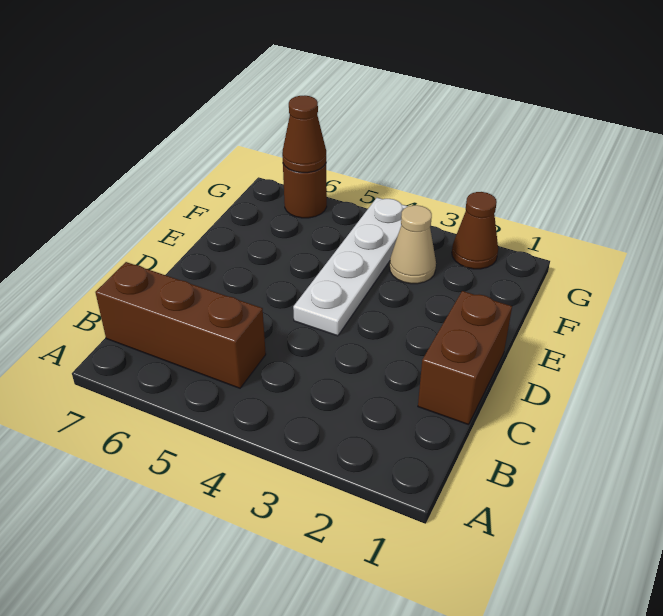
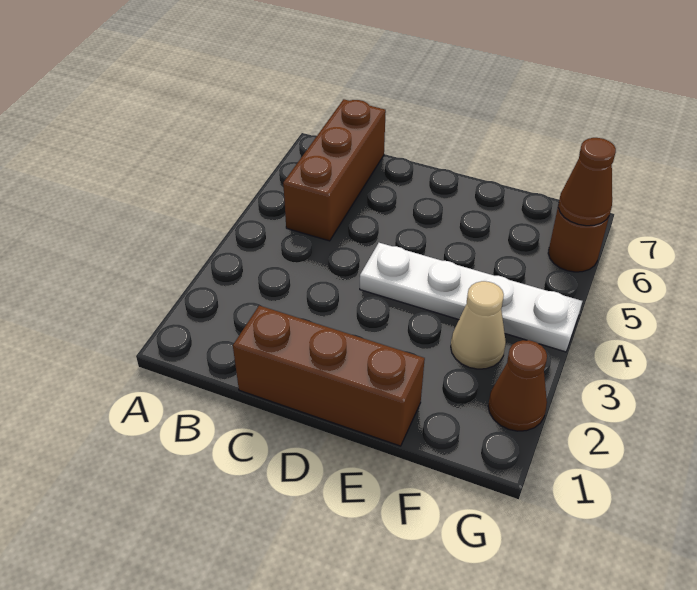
brown 1x2 brick [418,291,512,425] -> brown 1x3 brick [233,306,425,446]

